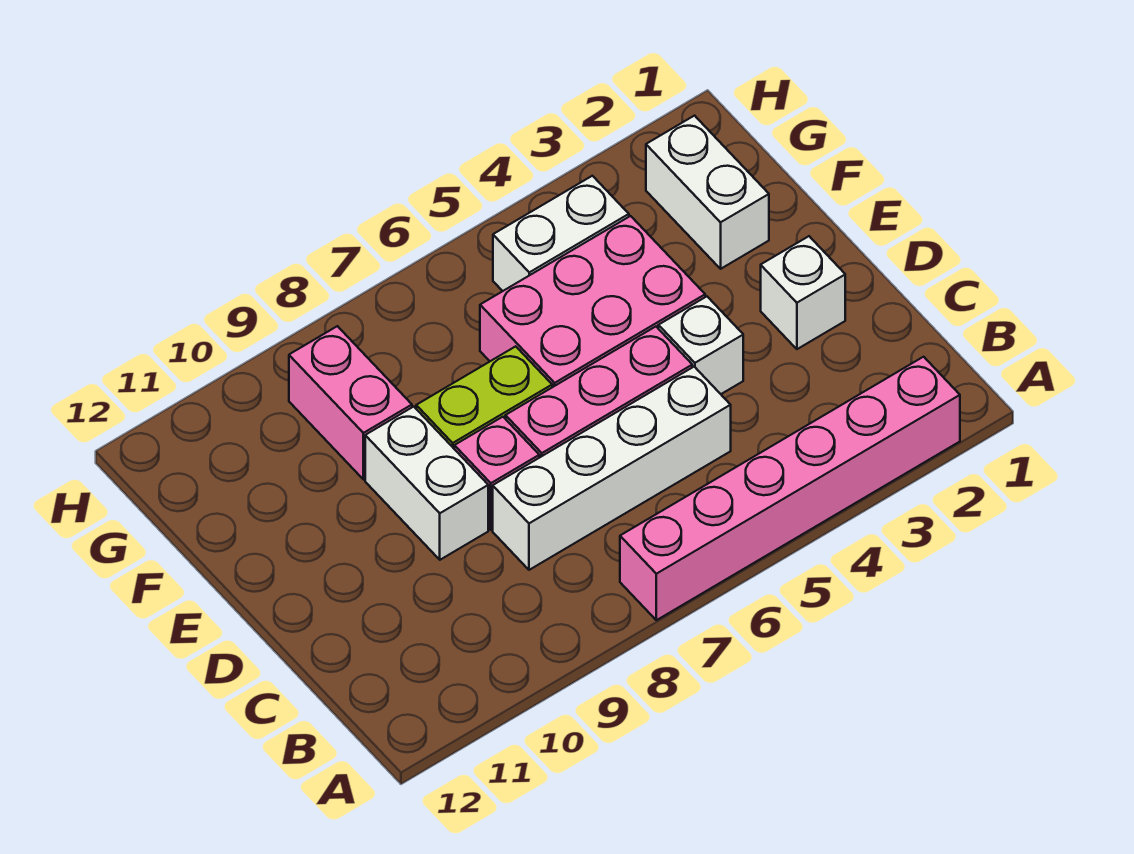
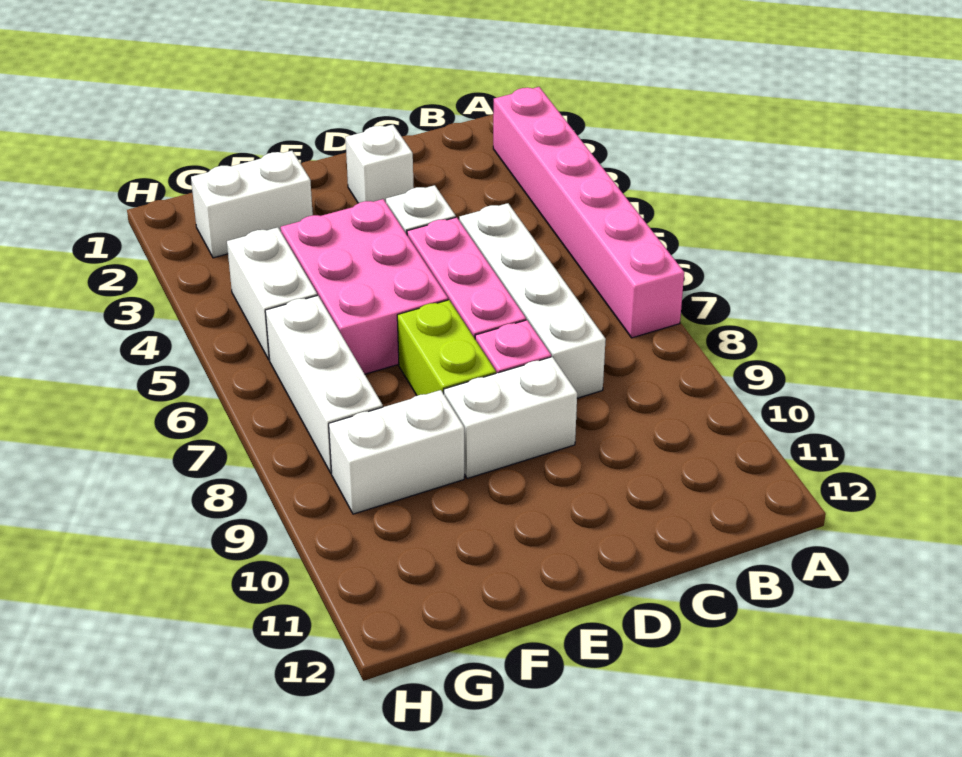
pink 1x2 brick [289,326,412,480] -> white 1x2 brick [329,390,464,514]
none -> white 1x3 brick [265,295,383,473]

